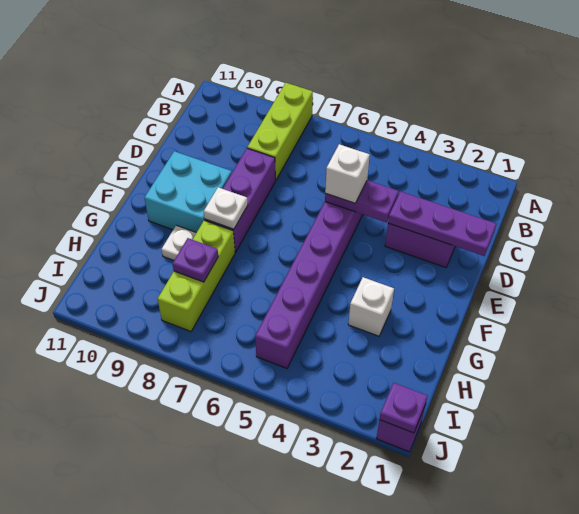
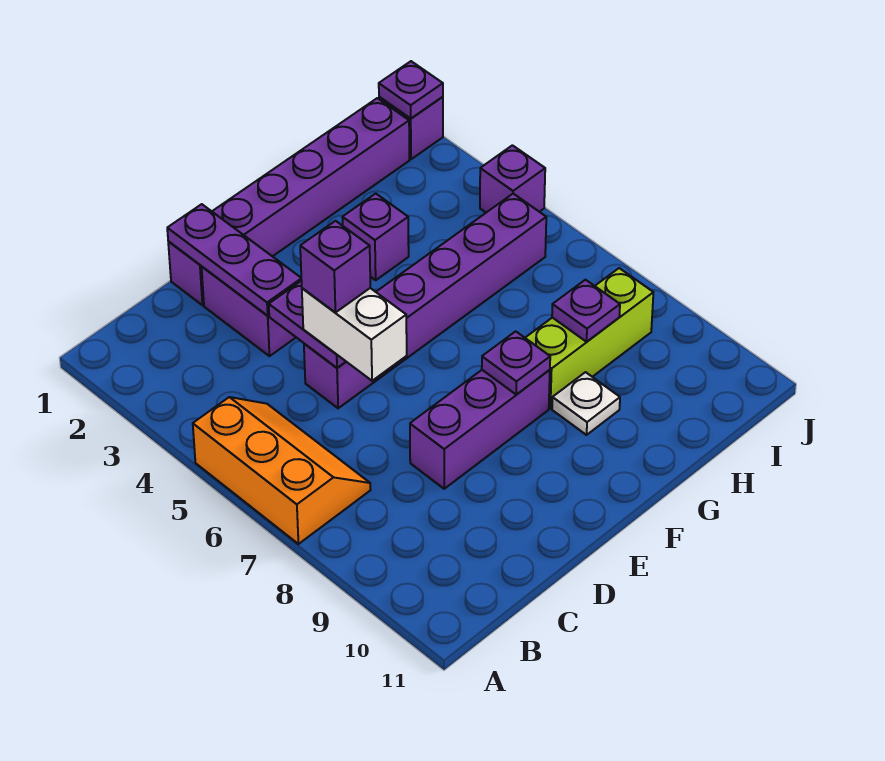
none -> orange 2x3 slope [193,397,370,544]
lime 1x3 brick [247,83,313,180] -> none
none -> purple 1x6 brick [168,98,409,305]
white 1x1 brick [325,144,370,203] -> white 1x2 brick [302,288,407,381]
none -> purple 1x1 brick [300,221,370,313]
cyan 2x2 brick [145,151,232,233] -> none
white 1x1 plate [204,187,248,229] -> purple 1x1 plate [482,331,550,395]
white 1x1 brick [348,277,394,336] -> purple 1x1 brick [343,194,409,280]
none -> purple 1x1 brick [480,145,545,213]

